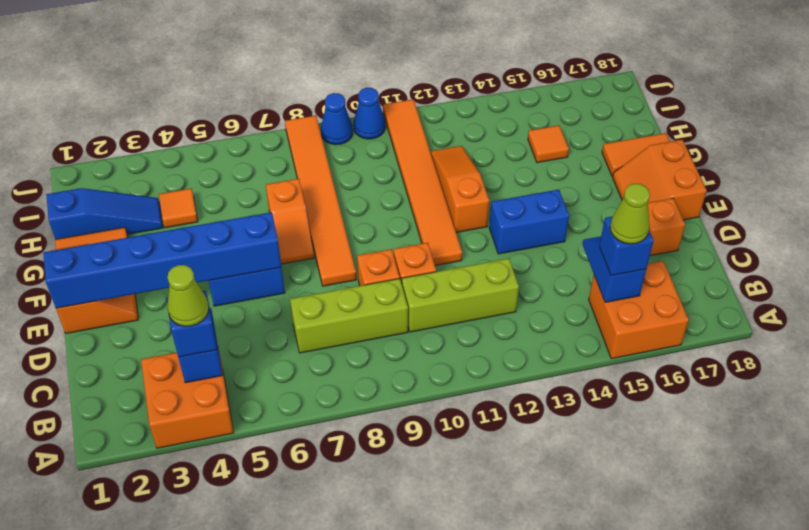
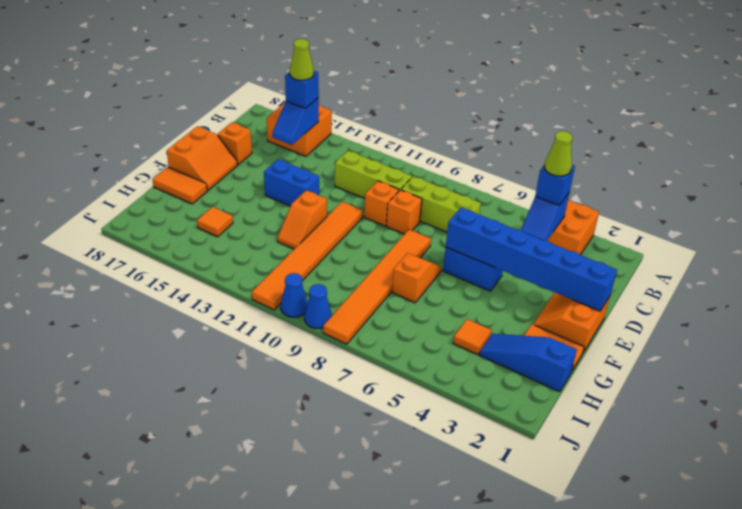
orange 1x3 slope [431,146,489,232] -> orange 1x2 slope [277,190,327,249]

